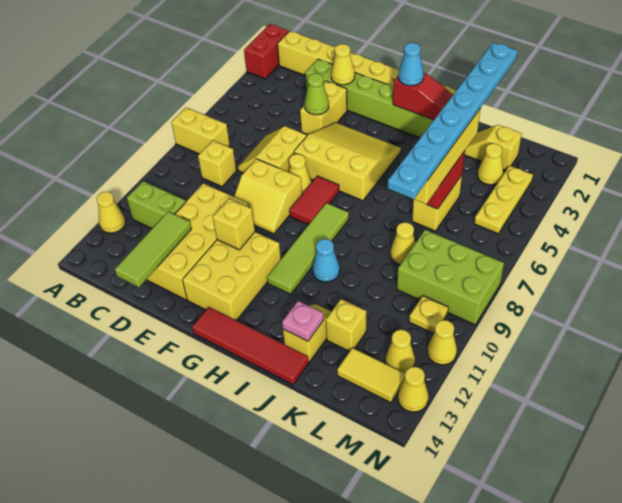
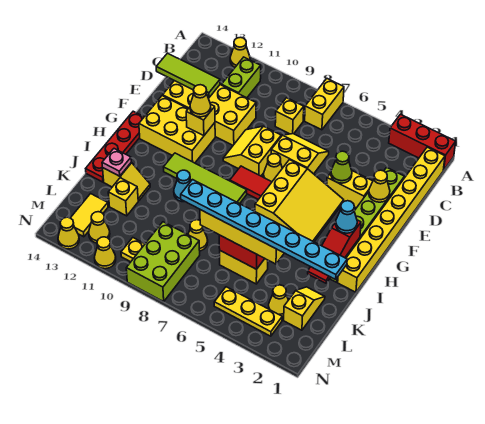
red 1x2 brick [244,24,289,79] -> red 1x3 brick [389,114,456,170]
none -> yellow 1x1 cone [190,85,211,117]
red 1x4 tile [192,307,309,385] -> red 1x4 plate [86,111,144,182]

